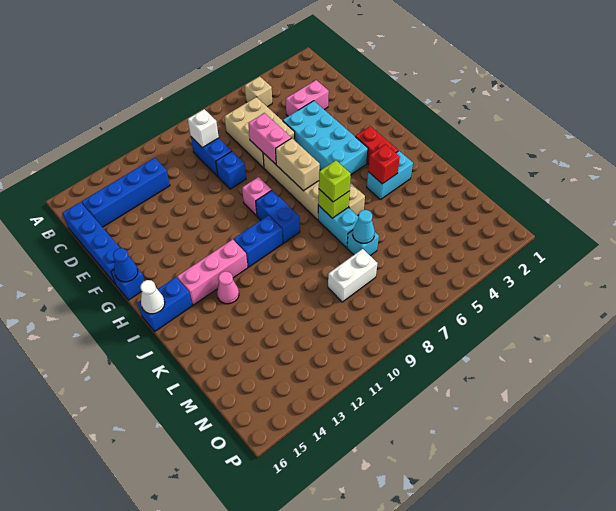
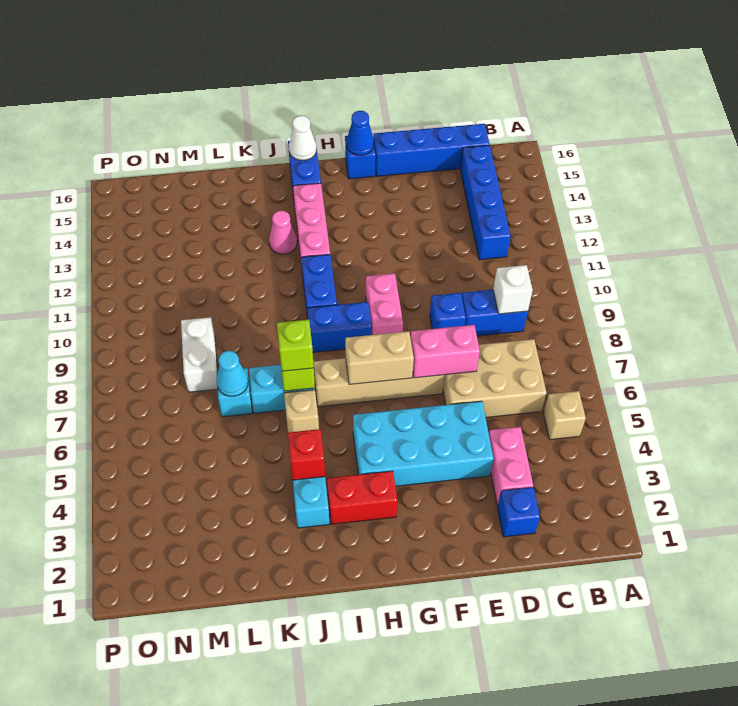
none -> blue 1x1 brick [498,487,540,537]
pink 1x1 brick [242,177,272,215] -> pink 1x2 brick [366,273,403,335]

